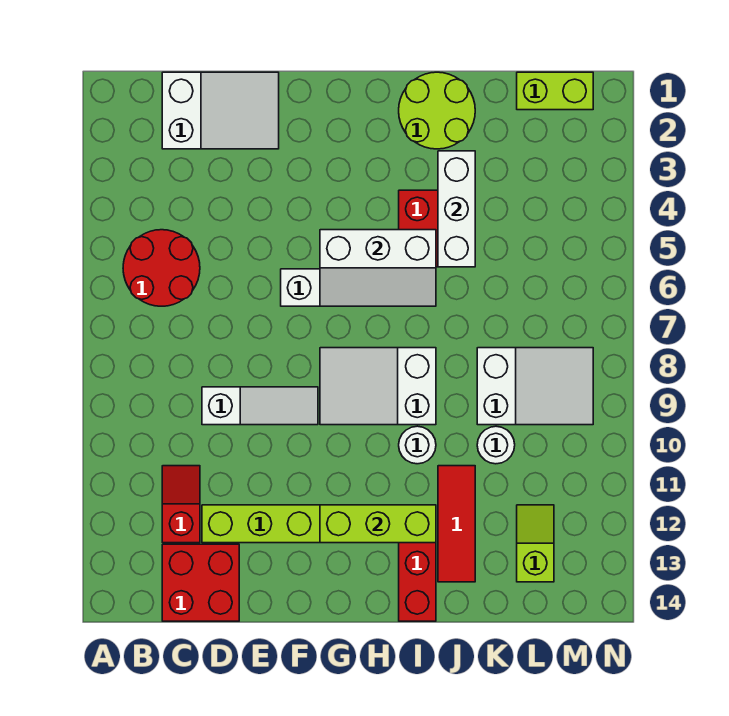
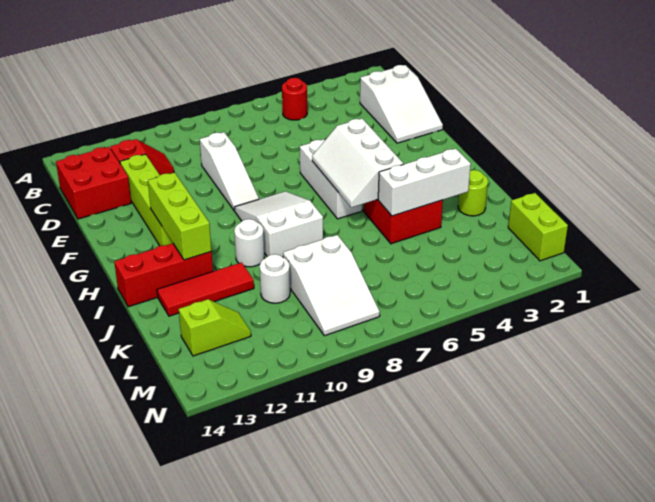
red 2x2 round brick [123,230,200,306] -> red 1x1 round brick [282,78,307,120]
lime 2x2 round brick [399,72,475,149] -> lime 1x1 round brick [458,170,488,216]

